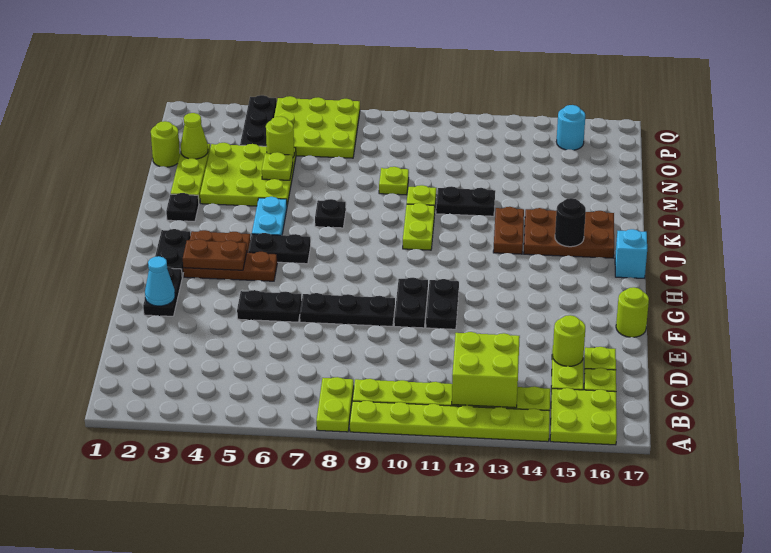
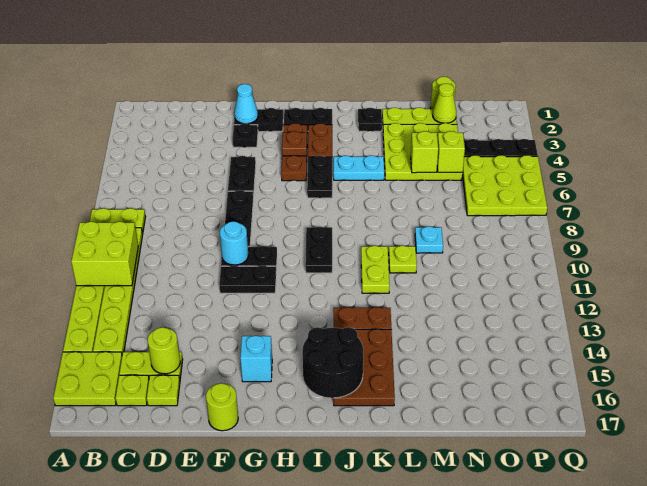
lime 2x2 brick [452,332,520,408] -> lime 2x2 brick moved to [71,222,138,286]
brown 1x2 plate [183,239,247,270] -> brown 1x1 plate [282,131,307,156]
cyan 1x1 brick [615,229,647,278] -> cyan 1x1 brick moved to [240,336,272,382]
lime 1x2 plate [403,203,435,250] -> lime 1x2 plate turned to [361,246,390,293]
black 1x1 round brick [555,198,586,247] -> black 2x2 round brick [302,327,363,398]
black 1x1 plate [315,199,346,228] -> black 1x1 plate moved to [232,123,258,147]
black 1x2 plate [436,186,495,216] -> black 1x2 plate moved to [305,227,332,273]
lime 1x1 plate [262,152,293,180] -> lime 1x1 brick [411,131,438,173]
lime 1x1 plate [379,167,409,195] -> cyan 1x1 plate [415,227,443,253]
lime 1x1 round brick [266,116,294,157] -> lime 1x1 brick [437,131,465,172]
cyan 1x1 round brick [556,105,585,150] -> cyan 1x1 round brick moved to [220,221,248,265]

